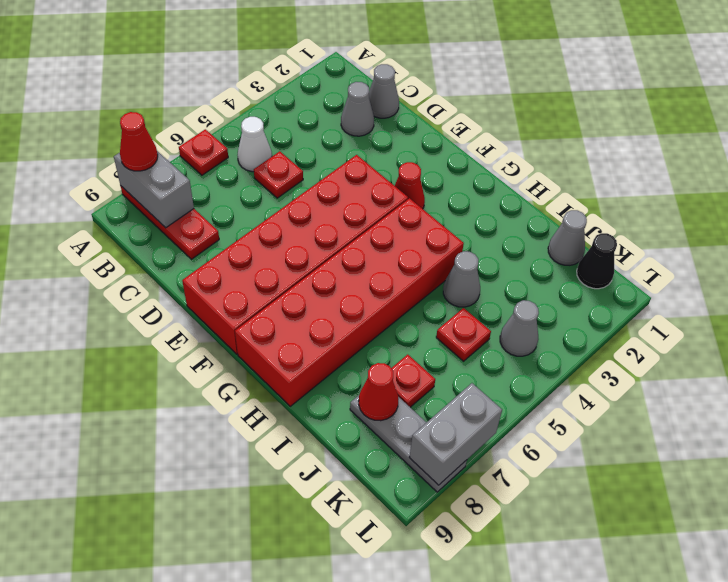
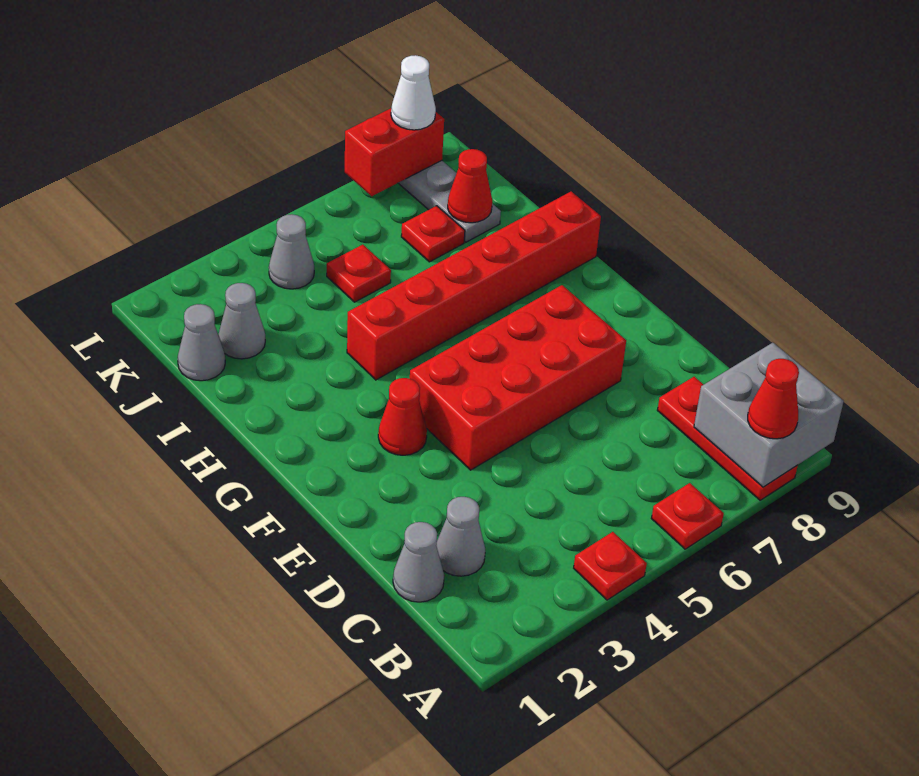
grey 1x2 brick [114,151,194,228] -> grey 2x2 brick [694,343,844,487]
white 1x1 cone [237,117,272,172] -> white 1x1 cone moved to [391,55,436,130]
red 1x1 plate [254,151,303,198] -> red 1x1 plate moved to [574,532,647,600]
red 2x6 brick [182,155,408,354] -> red 2x4 brick [410,285,626,470]
red 2x6 brick [235,198,464,406] -> red 1x6 brick [347,192,601,380]
grey 1x1 cone [443,251,480,307] -> grey 1x1 cone moved to [218,283,265,359]
black 1x1 cone [577,233,617,289] -> none
grey 1x2 brick [409,383,502,485] -> red 1x2 brick [345,108,444,196]

